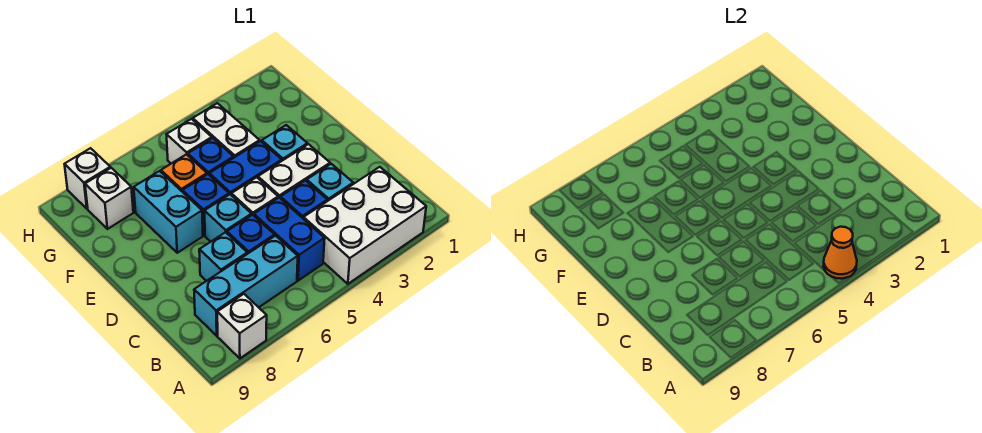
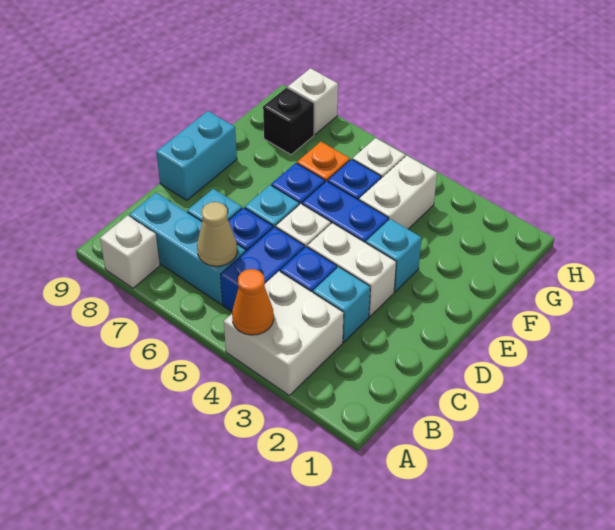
white 2x3 brick [303,167,426,284] -> white 2x2 brick [224,271,344,395]
none -> tan 1x1 cone [197,202,237,266]
cyan 1x2 brick [134,171,203,253] -> cyan 1x2 brick moved to [156,111,237,200]
white 1x1 brick [85,168,133,229] -> black 1x1 brick [263,88,314,155]

